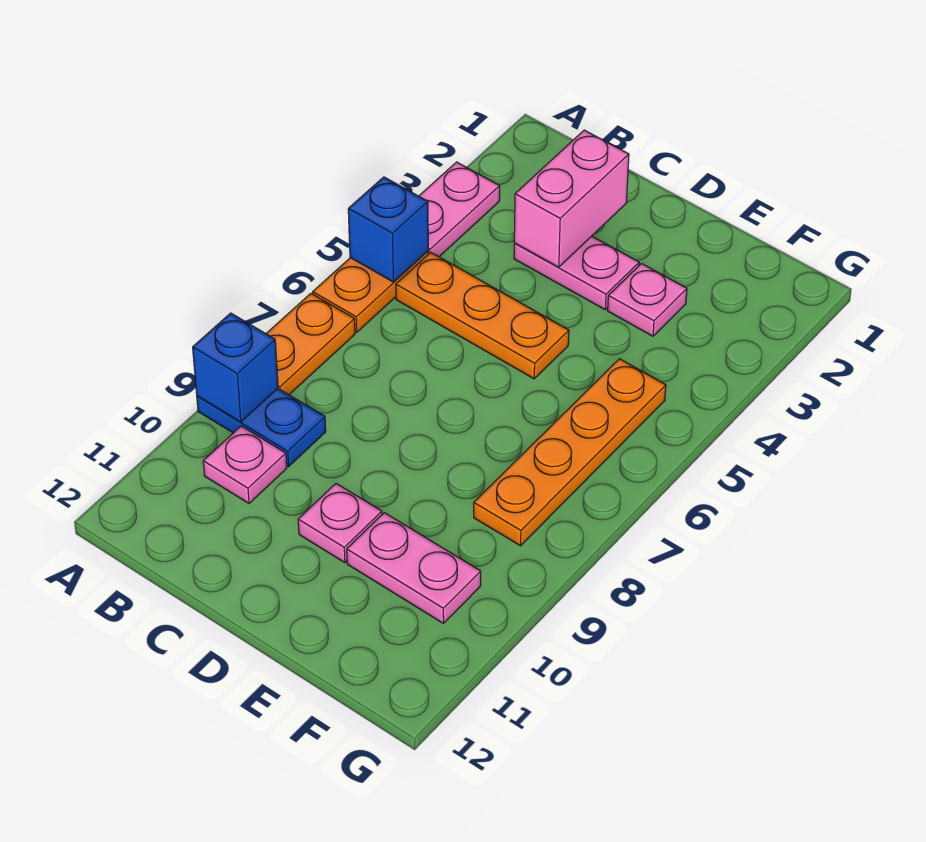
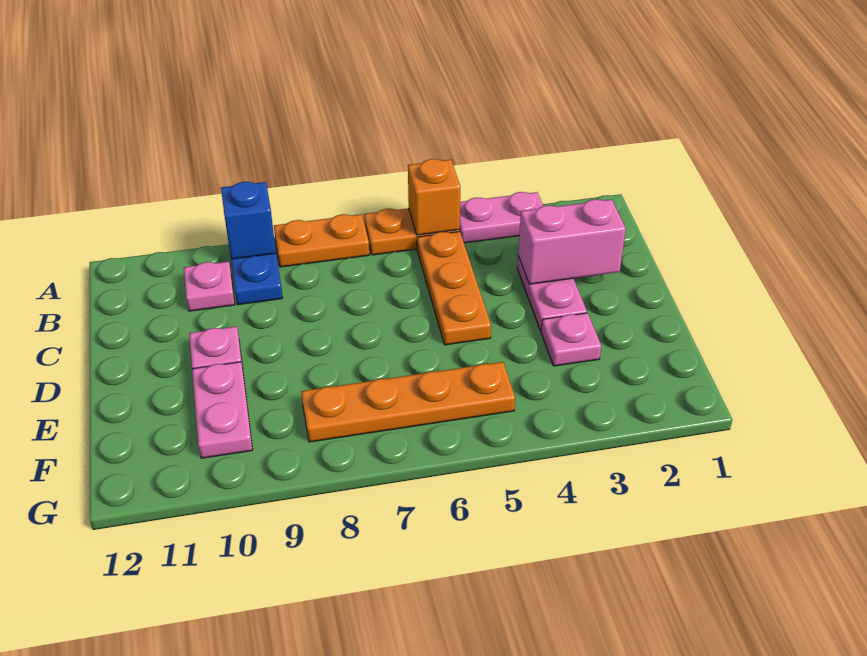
blue 1x1 brick [348,177,428,282] -> orange 1x1 brick [408,159,460,235]

